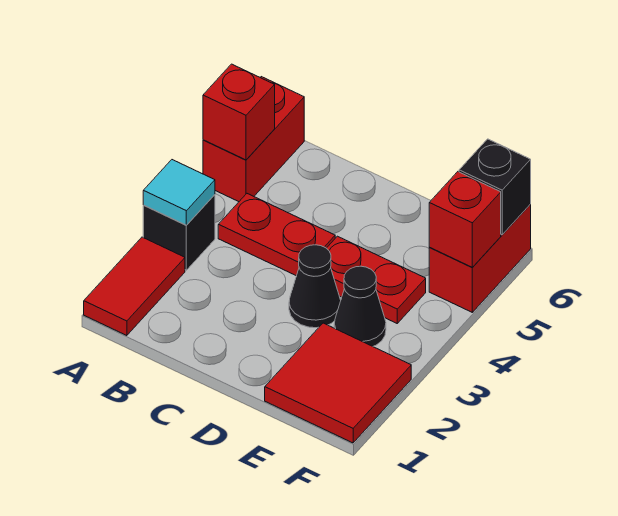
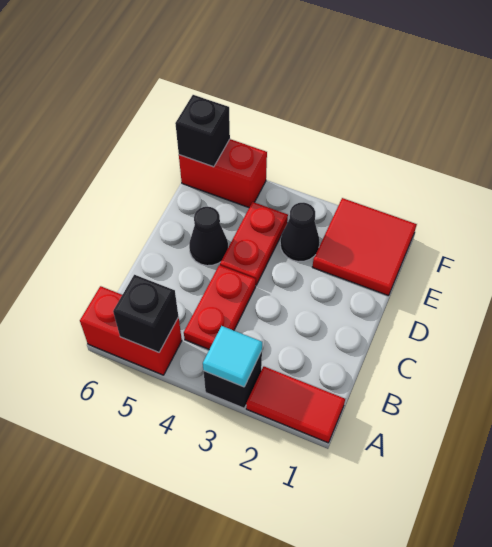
red 1x1 brick [203,64,275,160] -> black 1x1 brick [113,275,178,352]
black 1x1 cone [289,245,341,328] -> black 1x1 cone moved to [189,207,228,266]
red 1x1 brick [429,172,501,267] -> none

